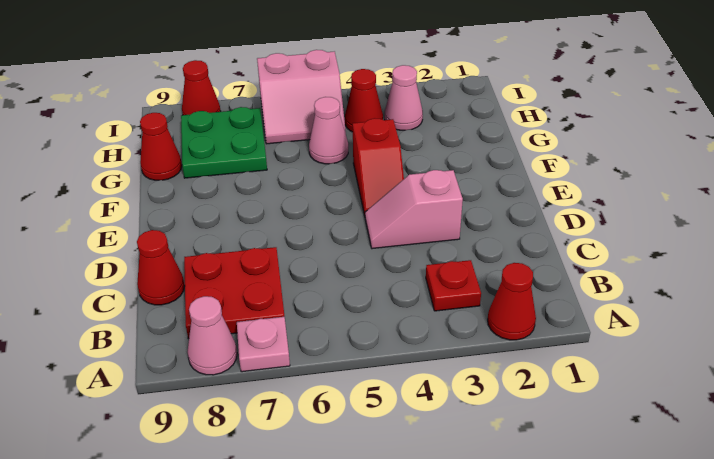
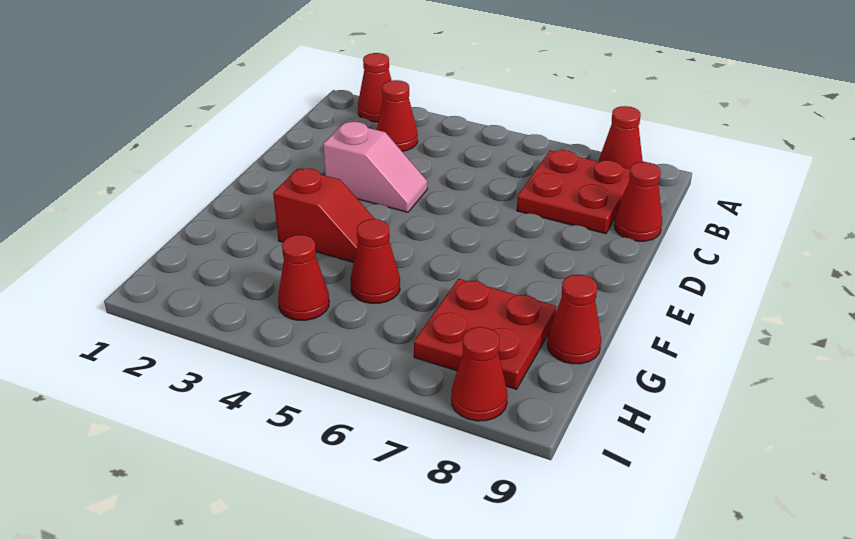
pink 1x1 plate [237,317,290,372] -> none
pink 1x1 cone [187,296,237,375] -> red 1x1 cone [599,106,643,169]
red 1x1 plate [426,260,481,311] -> red 1x1 cone [377,80,418,151]
red 1x2 slope [353,118,404,216] -> red 1x2 slope turned to [273,168,375,263]
pink 1x1 cone [309,97,348,164] -> red 1x1 cone [350,219,400,303]
green 2x2 plate [181,107,267,178] -> red 2x2 plate [414,279,556,389]
pink 1x1 cone [385,65,423,130] -> none
pink 2x2 slope [257,50,346,144] -> none

